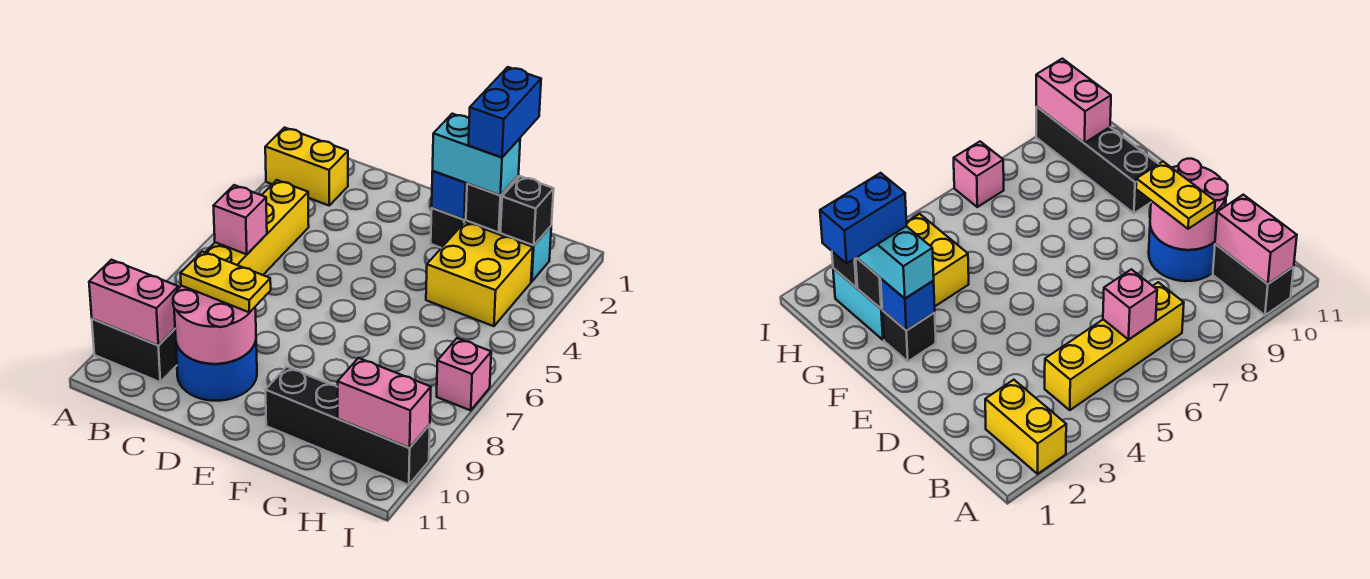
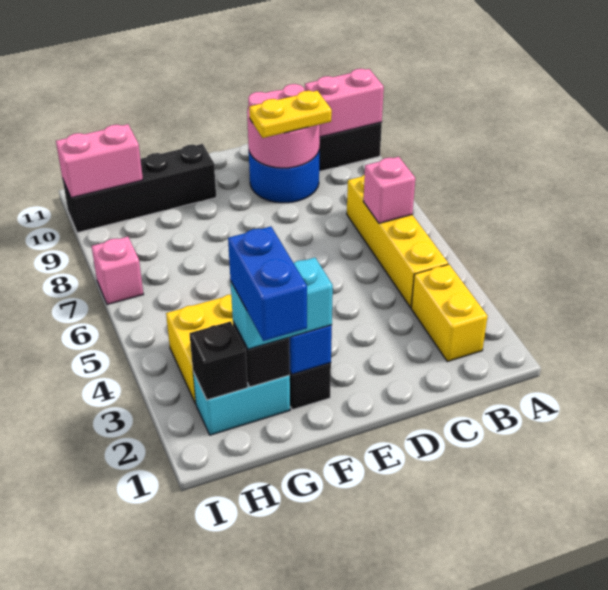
yellow 1x2 brick [265,128,348,205] -> yellow 1x2 brick turned to [411,264,488,362]

